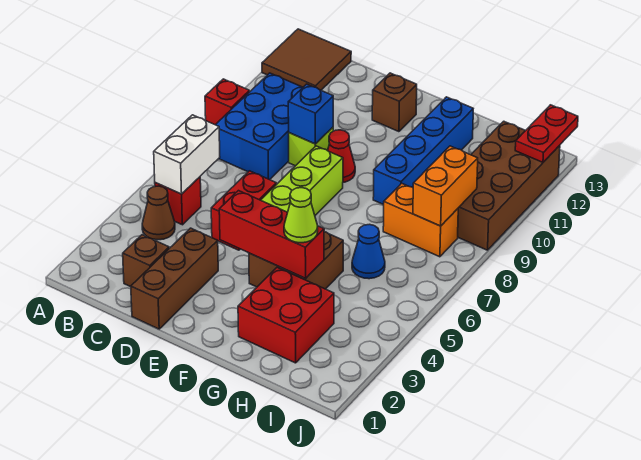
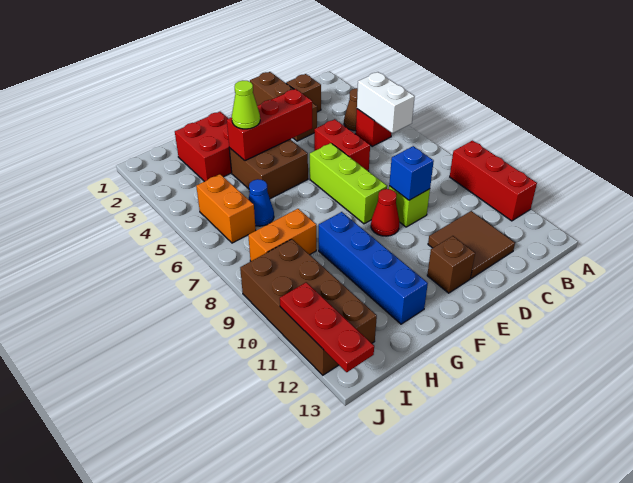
red 1x1 brick [205,79,250,125] -> red 1x3 brick [450,141,537,221]
brown 2x2 tile [262,29,351,90] -> brown 2x2 tile moved to [428,211,515,278]
blue 2x3 brick [216,73,303,180] -> none
orange 1x2 brick [413,146,478,226] -> orange 1x2 brick moved to [196,174,256,243]
red 1x2 plate [515,105,578,162] -> red 1x3 plate [280,282,374,372]

